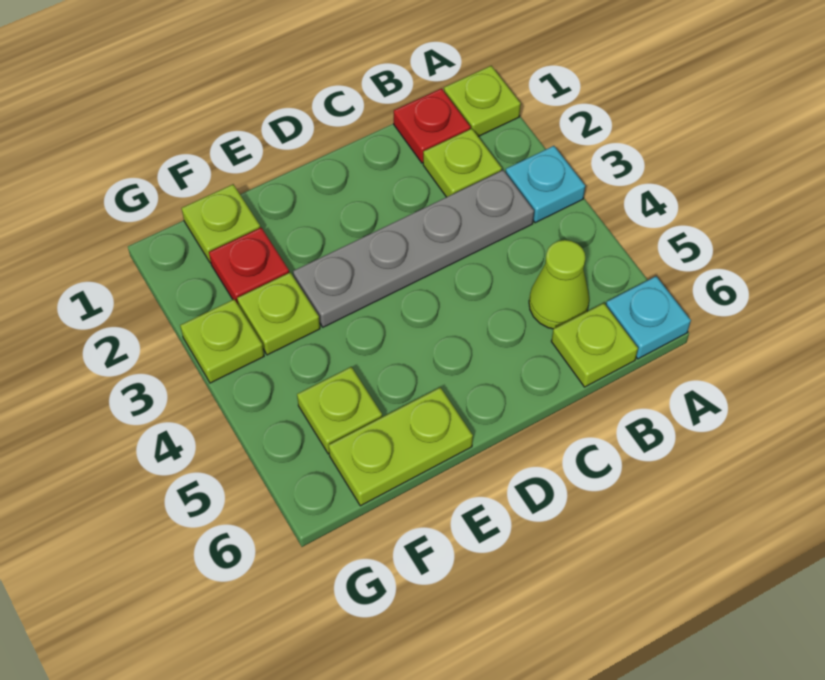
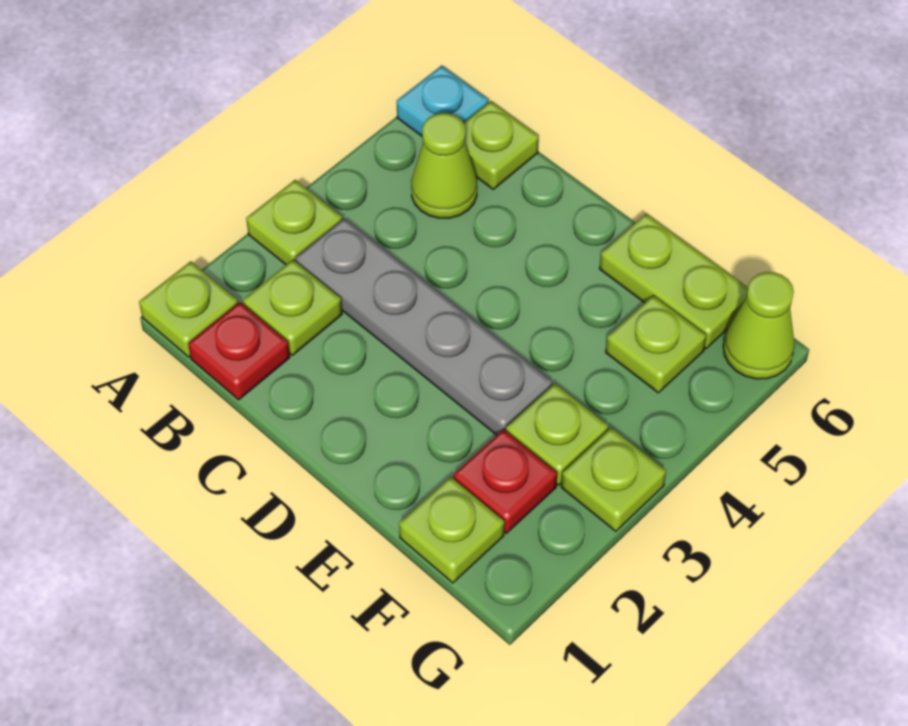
cyan 1x1 plate [506,146,585,223] -> lime 1x1 plate [246,180,342,265]
none -> lime 1x1 cone [723,272,795,379]

